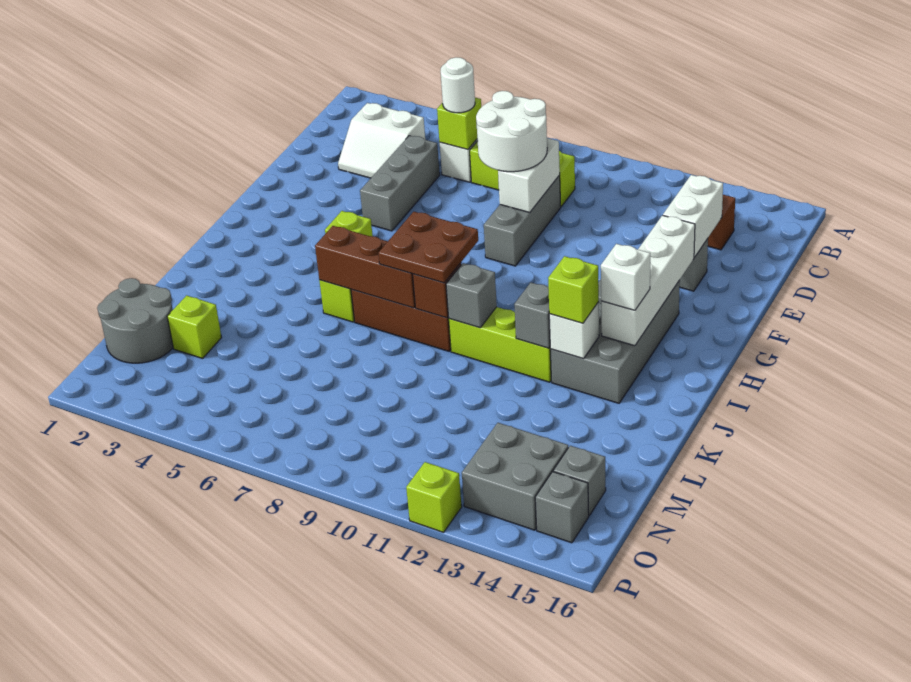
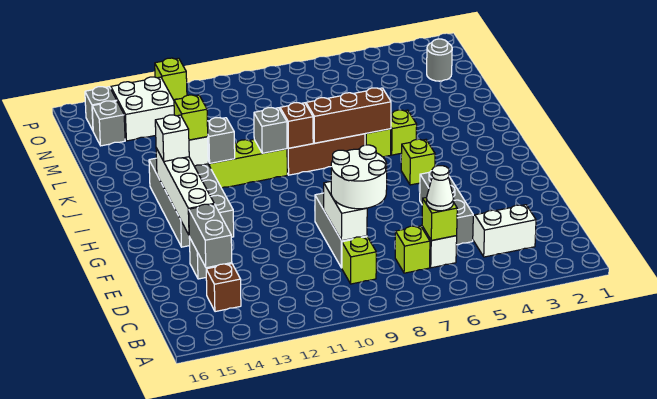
white 1x1 round brick [440,57,475,113] -> white 1x1 cone [426,166,454,211]
white 1x2 brick [663,175,723,257] -> grey 1x2 brick [189,204,232,268]
brown 2x2 plate [378,212,478,283] -> none
grey 2x2 round brick [97,278,173,363] -> grey 1x1 round brick [427,39,452,81]
lime 1x1 brick [167,295,222,359] -> lime 1x1 brick moved to [391,110,417,155]
grey 2x2 brick [462,423,568,530] -> white 2x2 brick [111,77,174,141]

